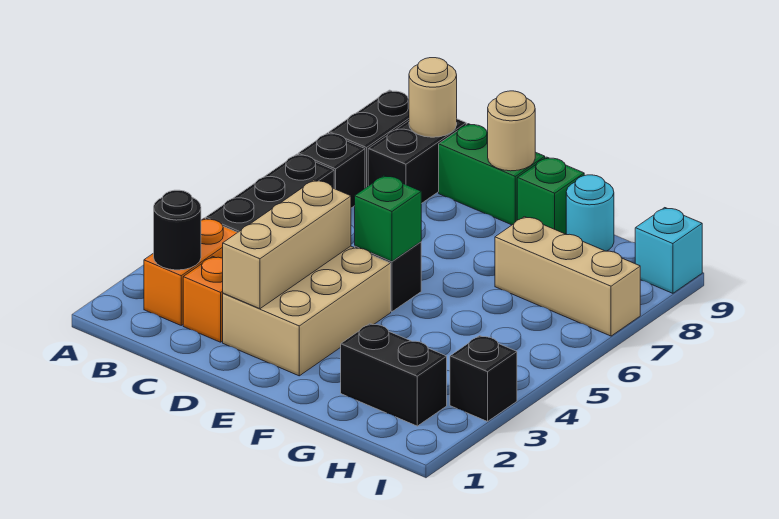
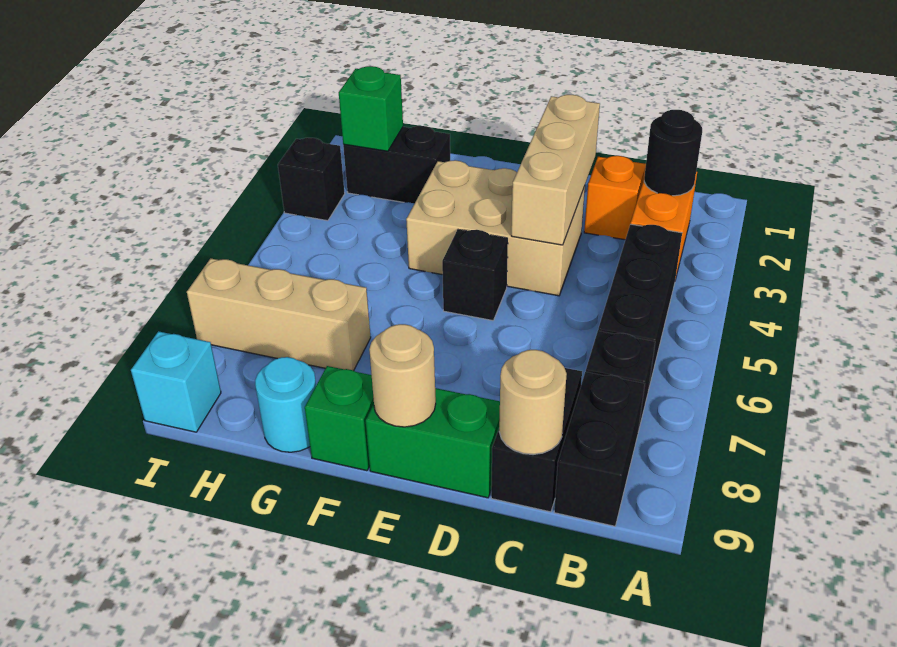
tan 2x3 brick [223,246,391,376] -> tan 2x3 brick turned to [406,160,585,296]
green 1x1 brick [355,176,421,261] -> green 1x1 brick moved to [339,66,403,151]

